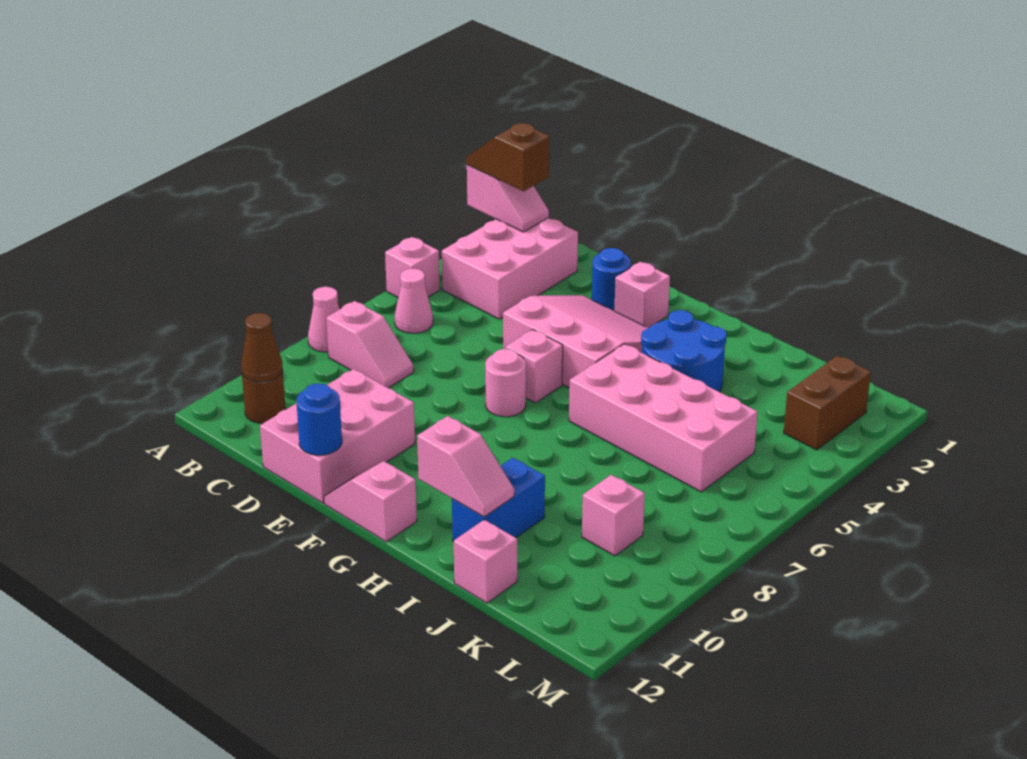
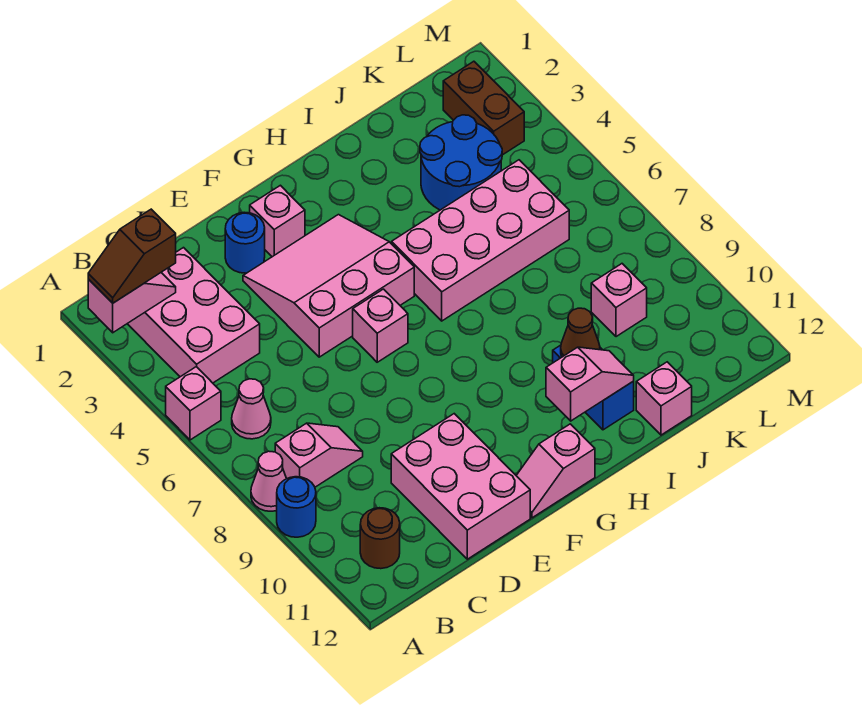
brown 1x1 cone [241,313,283,382] -> brown 1x1 cone moved to [561,308,600,357]
blue 1x1 round brick [297,384,342,455] -> blue 1x1 round brick moved to [277,477,316,537]
pink 1x1 round brick [485,349,526,417] -> none
blue 2x2 round brick [641,310,727,392] -> blue 2x2 round brick moved to [420,115,502,210]

